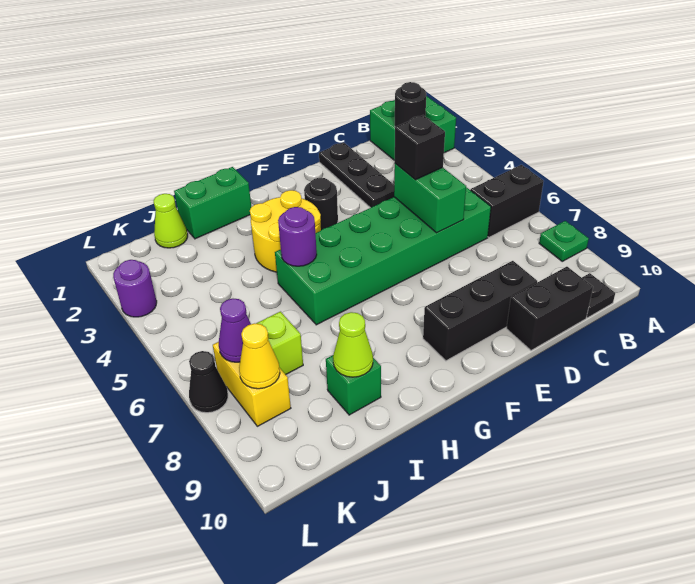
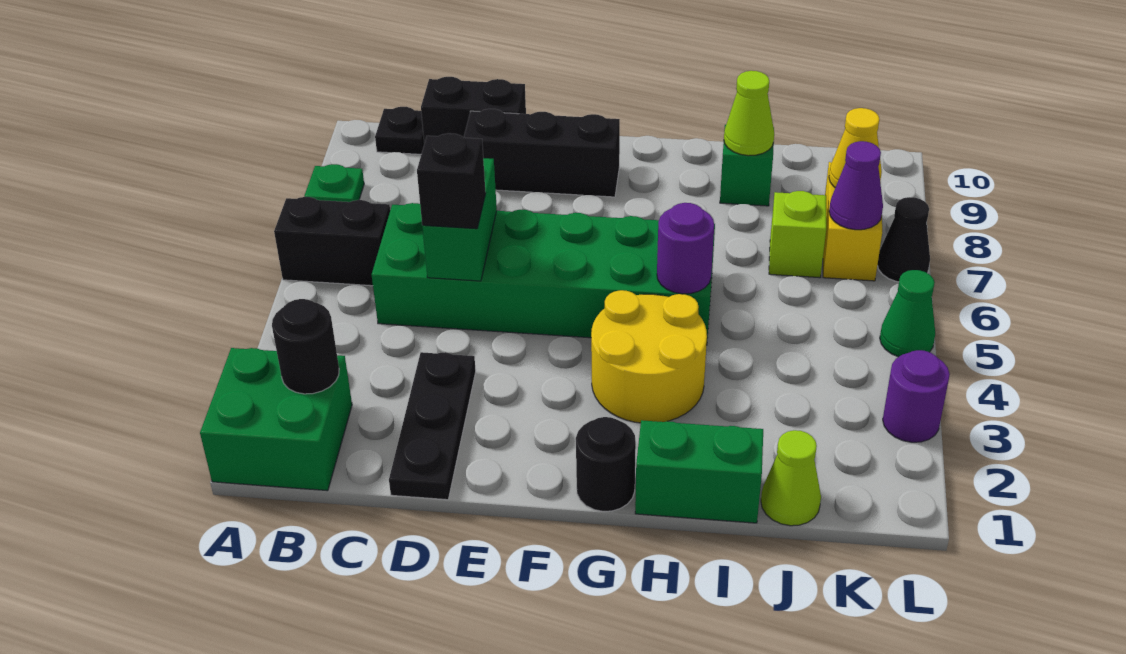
black 1x1 round brick [304,178,338,230] -> black 1x1 round brick moved to [576,417,636,511]
none -> green 1x1 cone [880,270,935,357]

